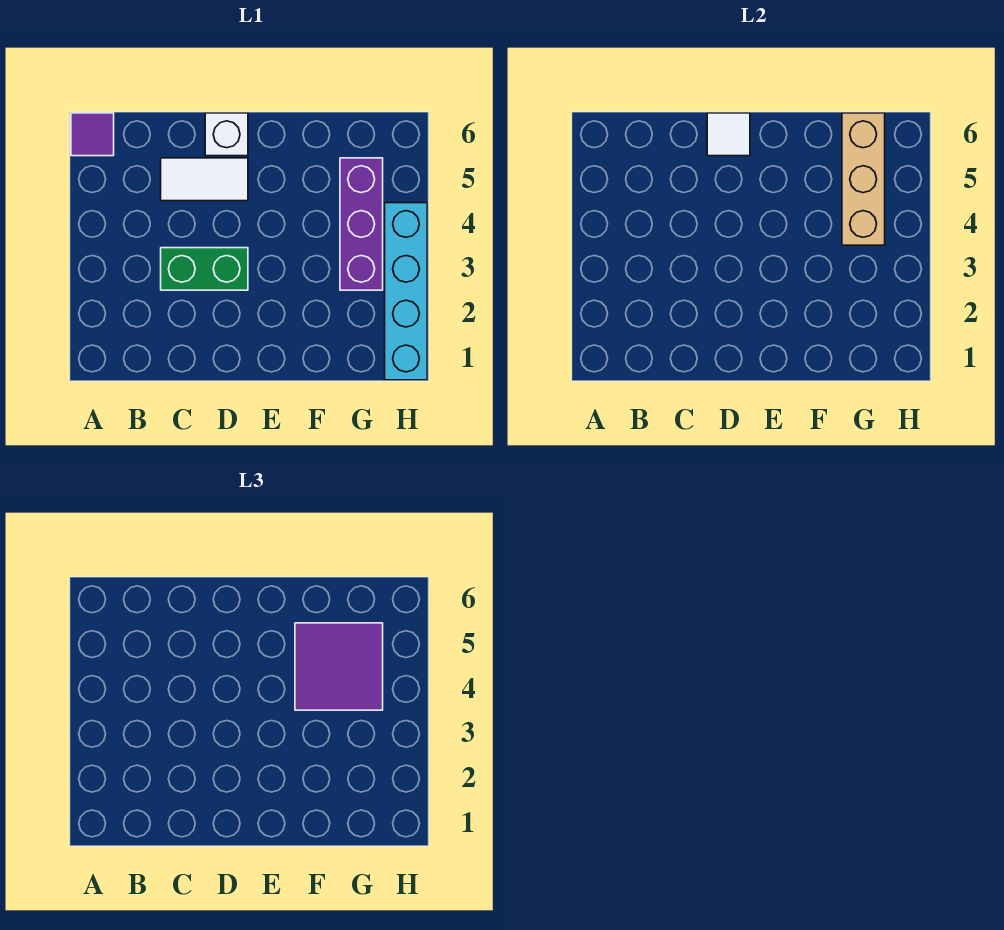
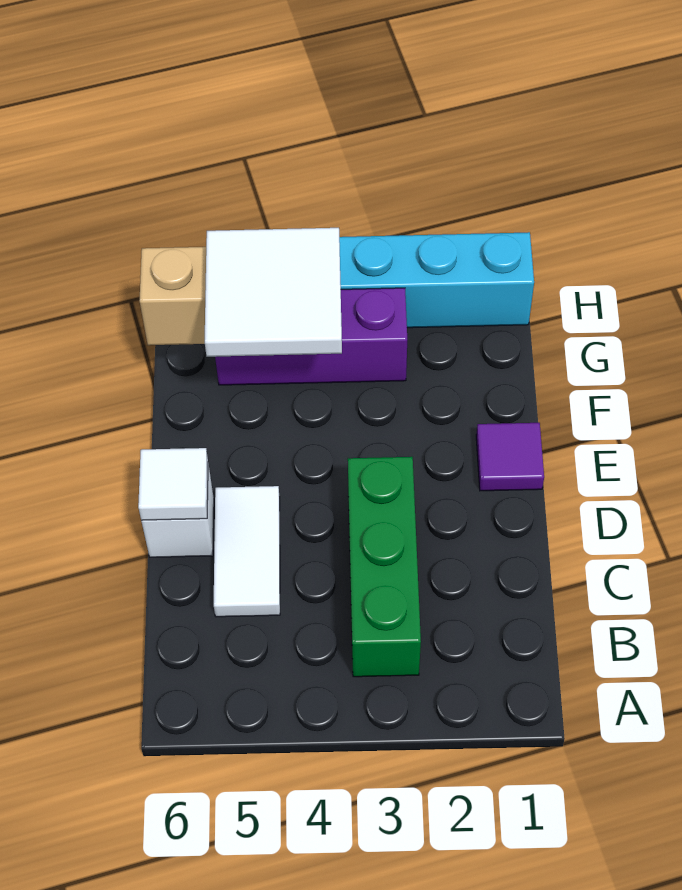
purple 1x1 tile [71,113,114,156] -> purple 1x1 tile moved to [476,423,544,491]
green 1x2 brick [161,248,248,290] -> green 1x3 brick [348,457,421,677]
purple 2x2 tile [295,623,383,710] -> white 2x2 tile [205,228,342,357]

